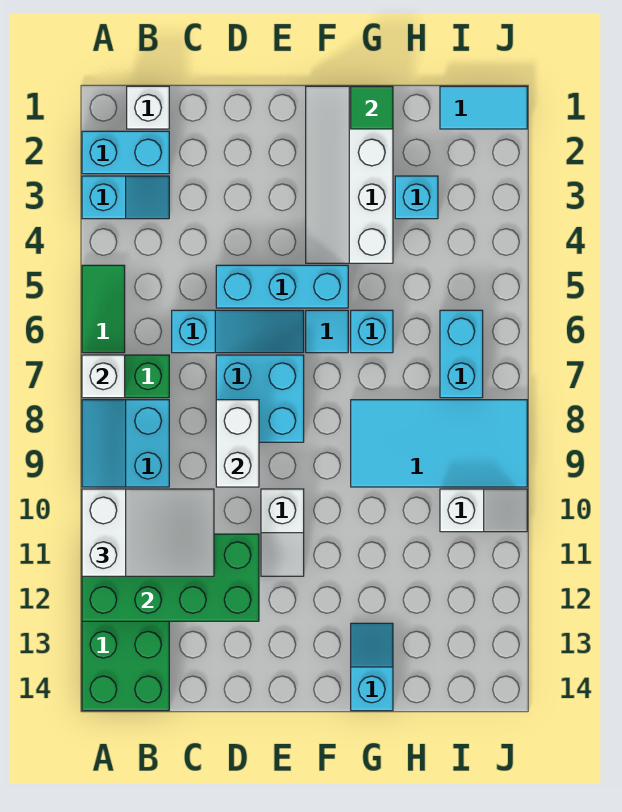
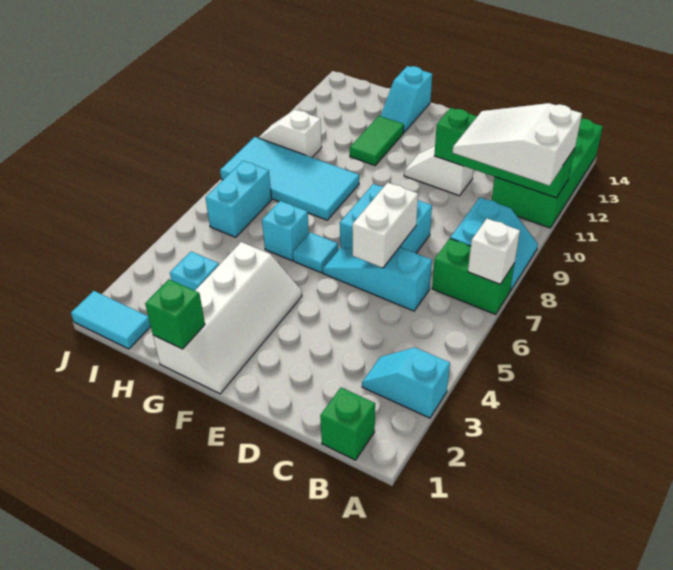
cyan 1x2 brick [82,131,169,174] -> none
green 1x2 tile [82,265,125,353] -> green 1x2 tile moved to [350,116,404,166]
green 2x4 brick [82,534,259,621] -> green 1x4 brick [434,108,575,198]
white 1x1 brick [127,86,169,129] -> green 1x1 brick [320,388,375,460]
cyan 1x3 brick [216,265,348,308] -> none
white 1x2 brick [216,400,259,487] -> white 1x2 brick moved to [352,183,418,268]
white 1x2 slope [261,489,304,576] -> white 1x2 slope turned to [404,146,474,196]
green 1x1 tile [351,86,393,129] -> green 1x1 brick [145,279,205,349]

